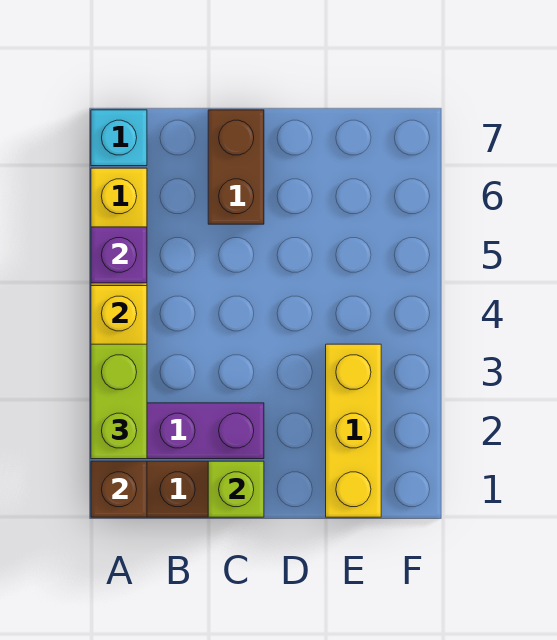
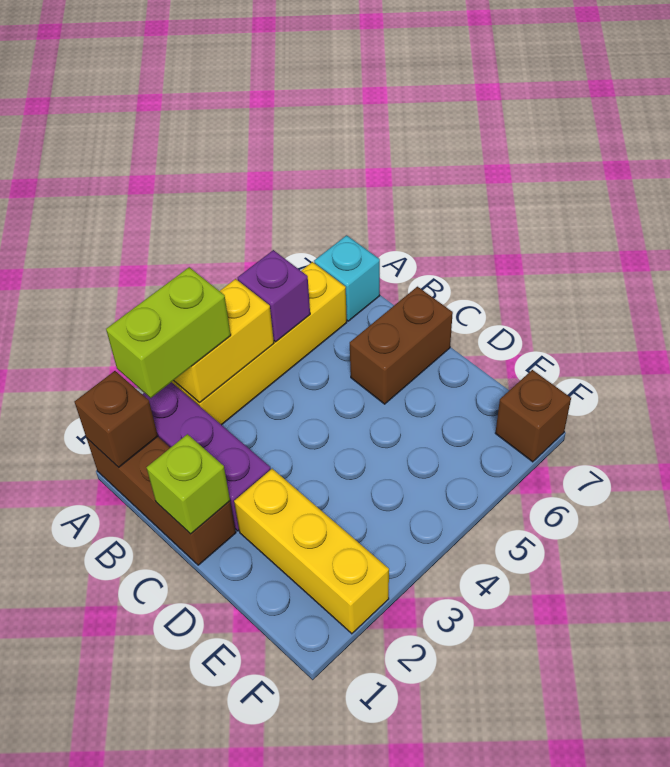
yellow 1x3 brick [326,344,381,517] -> yellow 1x3 brick turned to [234,469,389,634]
none -> brown 1x1 brick [495,370,571,462]

